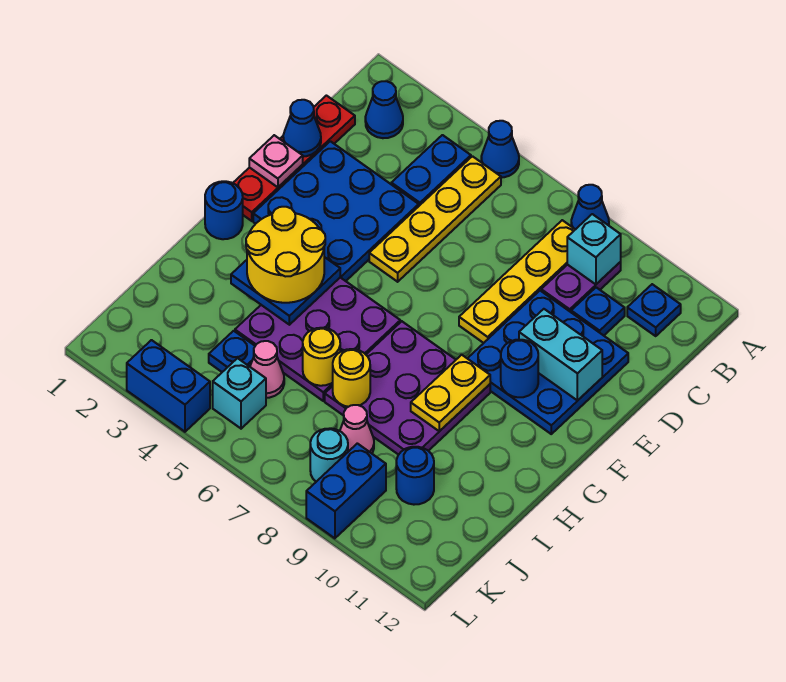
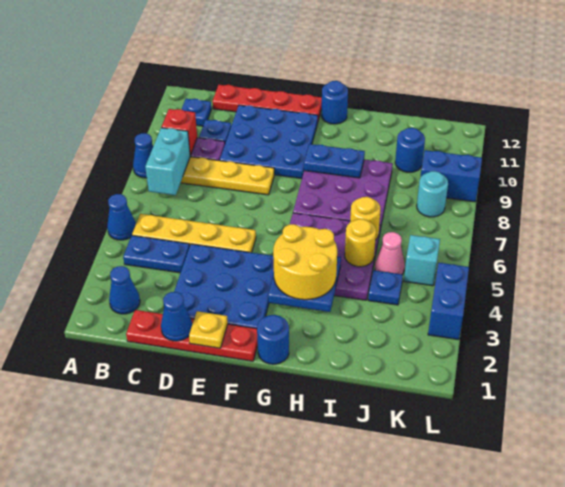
cyan 1x1 brick [567,214,621,284] -> red 1x1 brick [162,109,197,155]
none -> red 1x4 plate [212,85,322,120]
pink 1x1 plate [249,135,303,187] -> yellow 1x1 plate [189,311,228,348]
cyan 1x2 brick [519,309,602,401] -> cyan 1x2 brick moved to [145,128,190,195]
blue 1x1 round brick [501,340,538,397] -> blue 1x1 round brick moved to [321,81,348,124]
yellow 1x2 plate [411,355,490,431] -> blue 1x2 plate [304,144,365,178]
yellow 1x1 round brick [333,349,370,407] -> yellow 1x1 round brick moved to [345,219,376,267]
pink 1x1 cone [340,405,374,453] -> none

